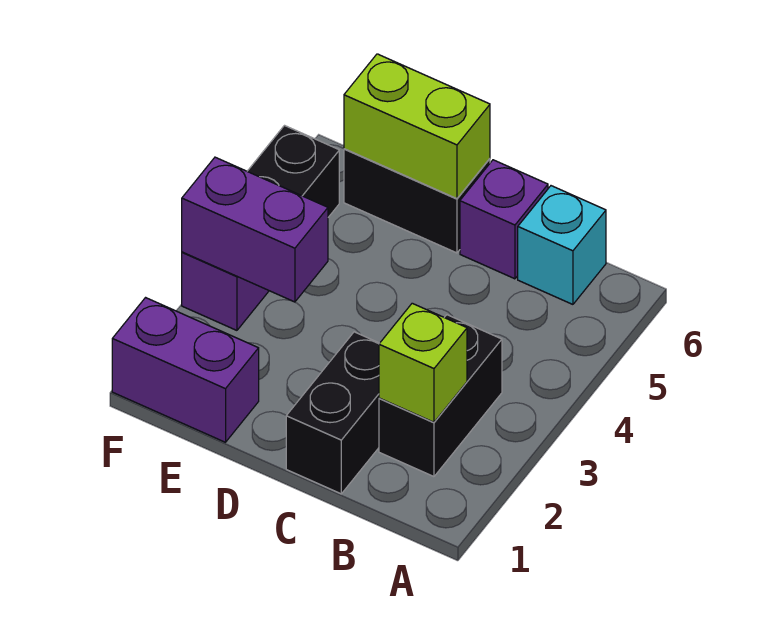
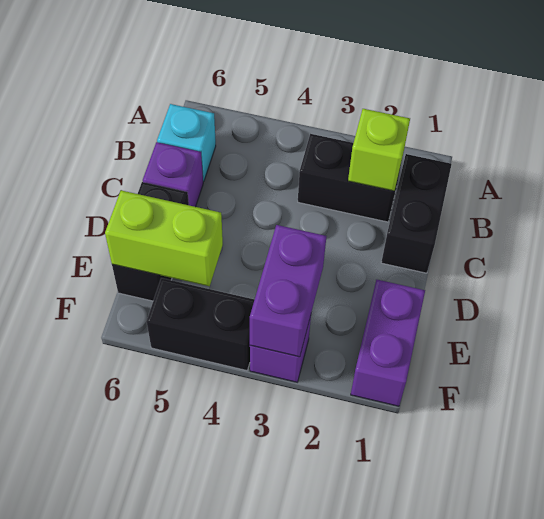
black 1x2 brick [286,332,379,494] -> black 1x2 brick turned to [381,154,452,273]
lime 1x2 brick [344,54,490,199] -> lime 1x2 brick turned to [105,190,223,286]

